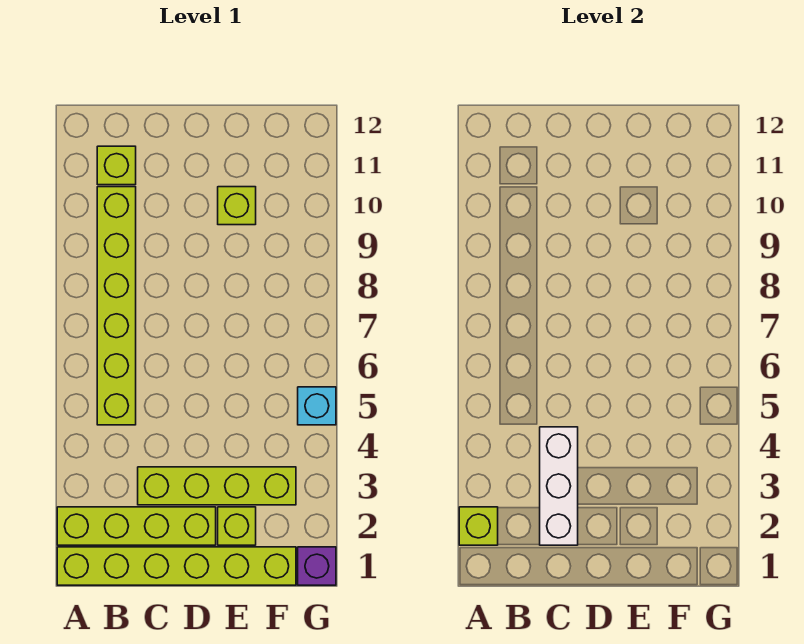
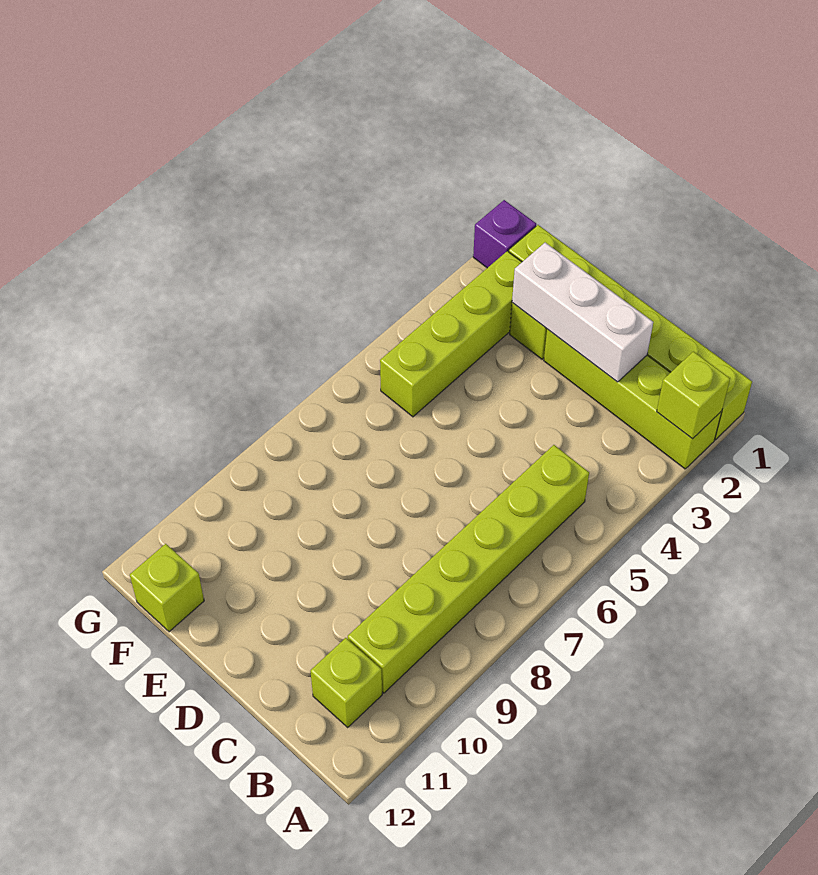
white 1x3 brick [540,427,578,545] -> white 1x3 brick turned to [512,243,653,382]
lime 1x4 brick [138,467,296,505] -> lime 1x4 brick turned to [380,251,522,417]
lime 1x1 brick [218,187,256,225] -> lime 1x1 brick moved to [130,544,204,632]
cyan 1x1 brick [298,387,336,425] -> none

